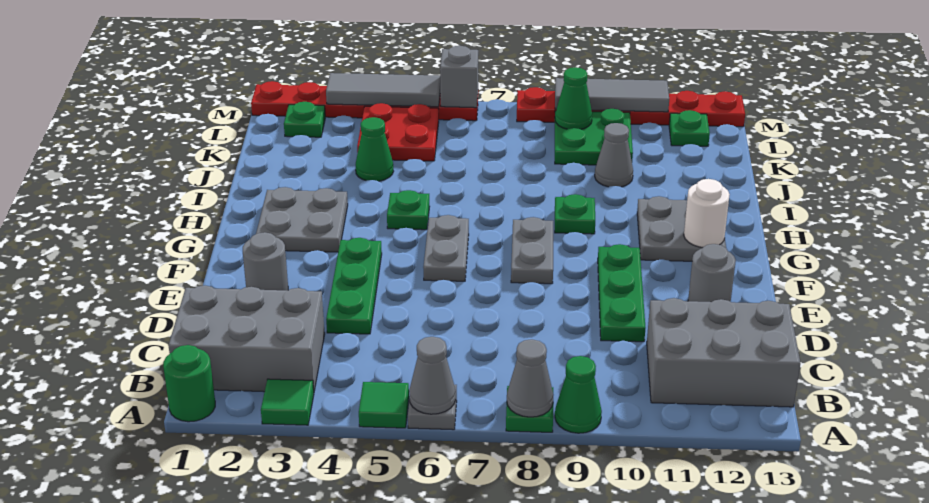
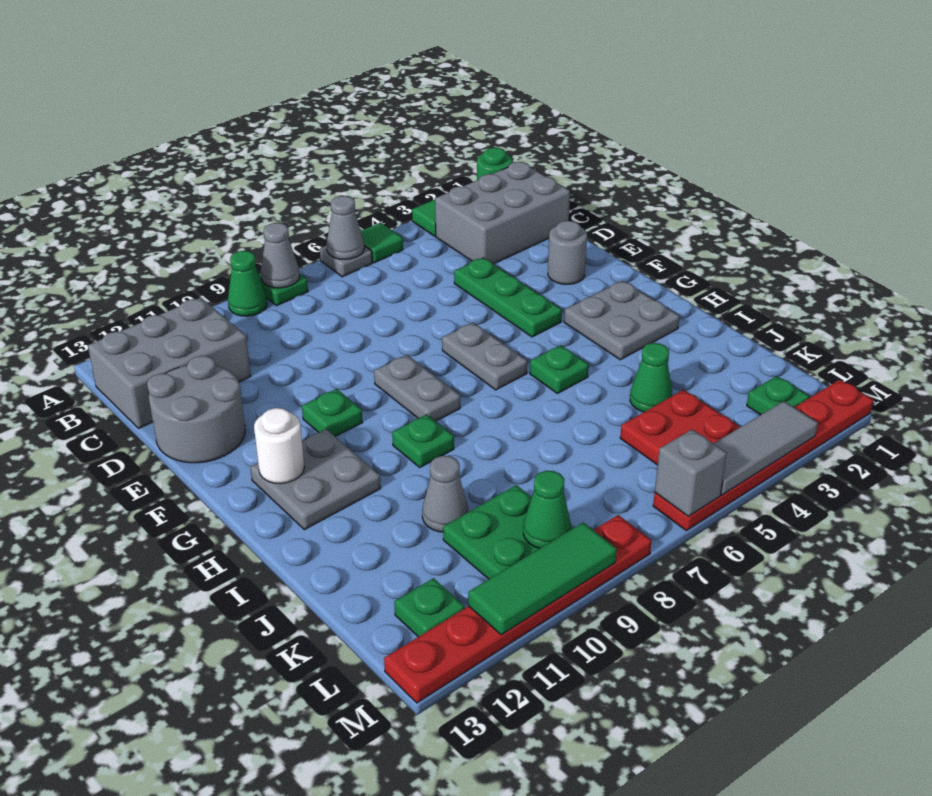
green 1x3 plate [598,244,646,342] -> green 1x1 plate [302,389,363,437]
grey 1x1 round brick [688,244,736,302] -> grey 2x2 round brick [147,356,245,463]
grey 1x3 tile [555,78,669,112] -> green 1x3 tile [468,522,617,635]

